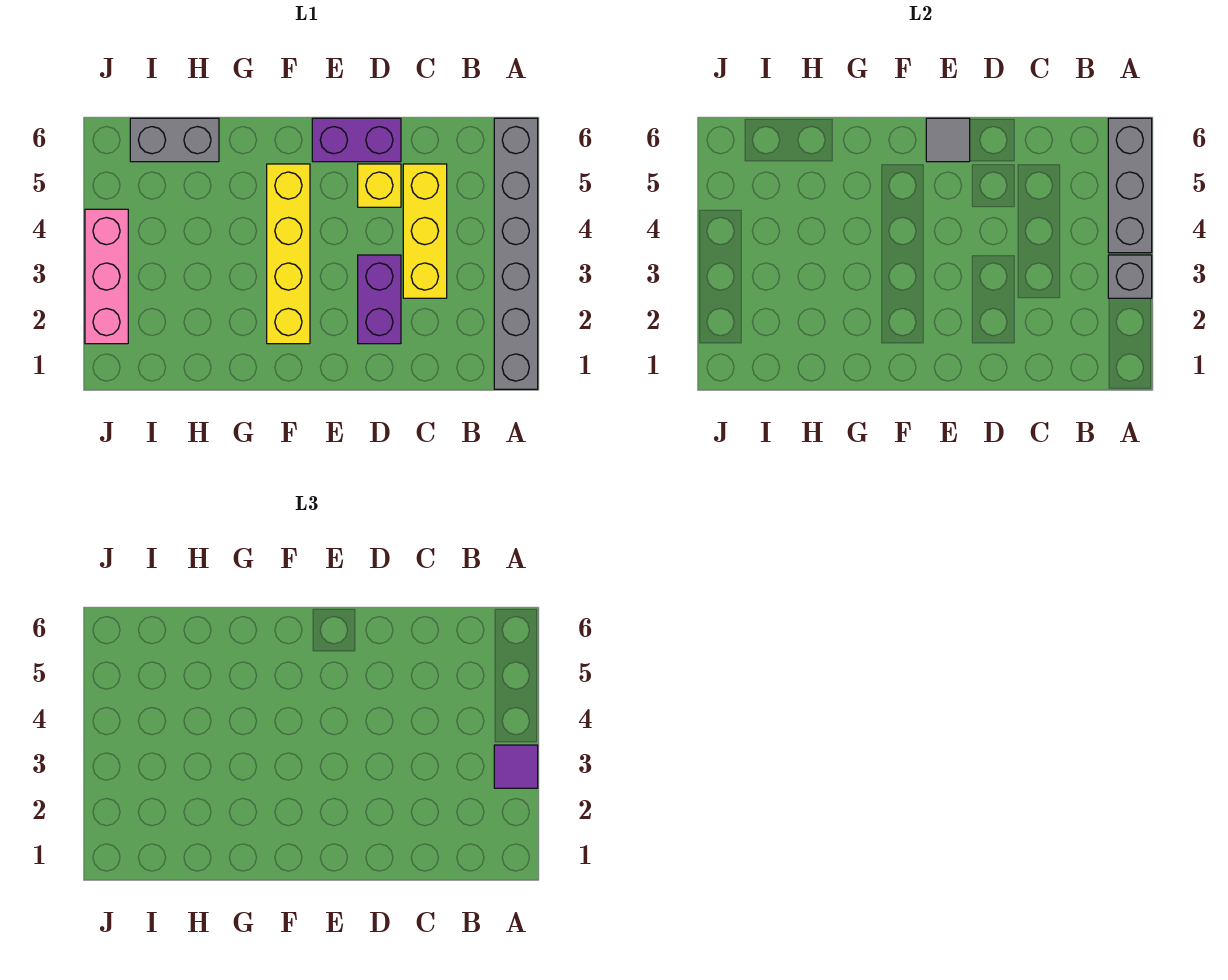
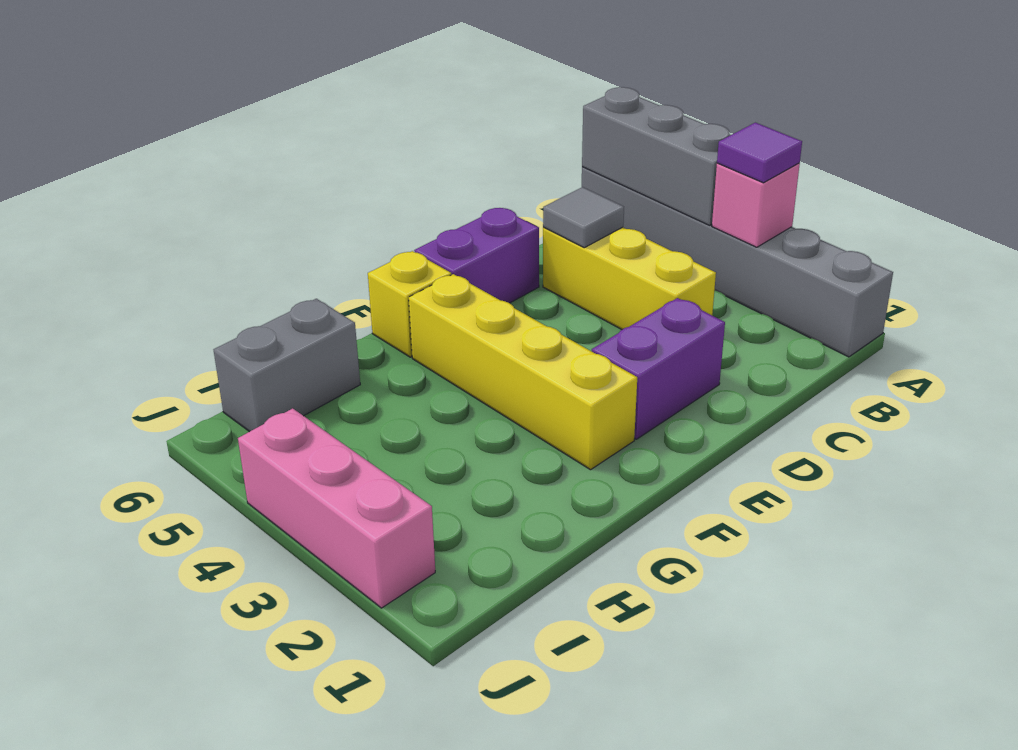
grey 1x1 brick [1108,255,1152,298] -> pink 1x1 brick [712,163,800,247]
purple 1x2 brick [358,255,401,344] -> purple 1x2 brick turned to [592,298,725,439]
yellow 1x1 brick [358,164,401,207] -> yellow 1x1 brick moved to [368,251,451,357]
grey 1x1 tile [926,118,970,162] -> grey 1x1 tile moved to [543,187,624,248]

